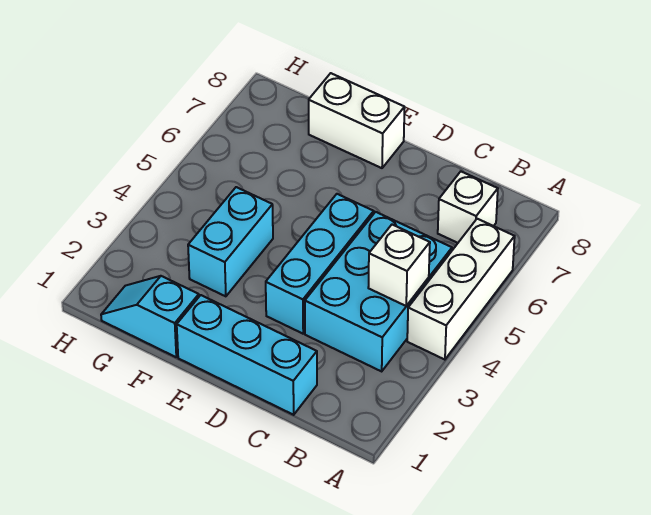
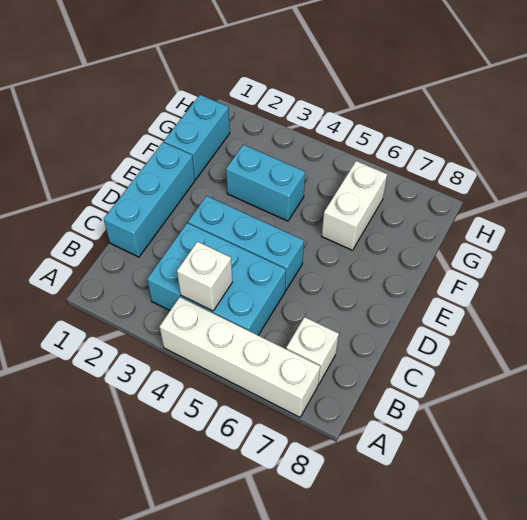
white 1x3 brick [407,219,515,360] -> white 1x4 brick [160,297,320,417]
white 1x2 brick [309,73,405,168] -> white 1x2 brick moved to [322,161,387,250]
cyan 1x2 slope [101,276,199,357] -> cyan 1x2 brick [164,95,230,179]

